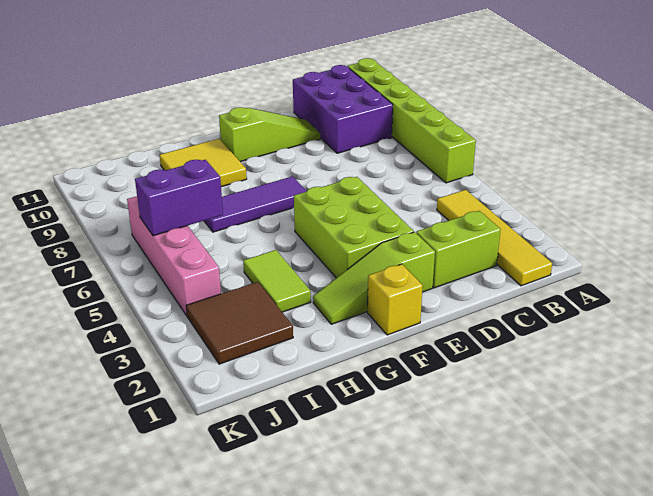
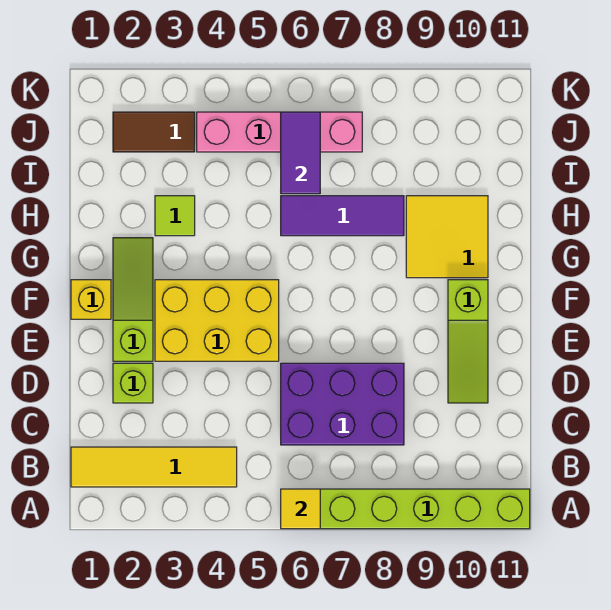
none -> yellow 1x1 tile [281,489,320,529]
purple 2x3 brick [293,65,393,153] -> purple 2x3 brick moved to [281,363,404,445]
lime 1x2 brick [416,211,501,288] -> lime 1x1 brick [113,363,153,403]
lime 2x3 brick [294,176,414,278] -> yellow 2x3 brick [155,280,279,361]
purple 1x3 tile [204,176,307,232] -> purple 1x3 tile turned to [281,196,404,236]
lime 1x2 tile [243,250,311,312] -> lime 1x1 tile [155,196,195,236]
brown 2x2 tile [186,282,293,364] -> brown 1x2 tile [113,112,195,152]
purple 1x2 brick [135,160,223,236] -> purple 1x2 tile [281,112,320,194]

